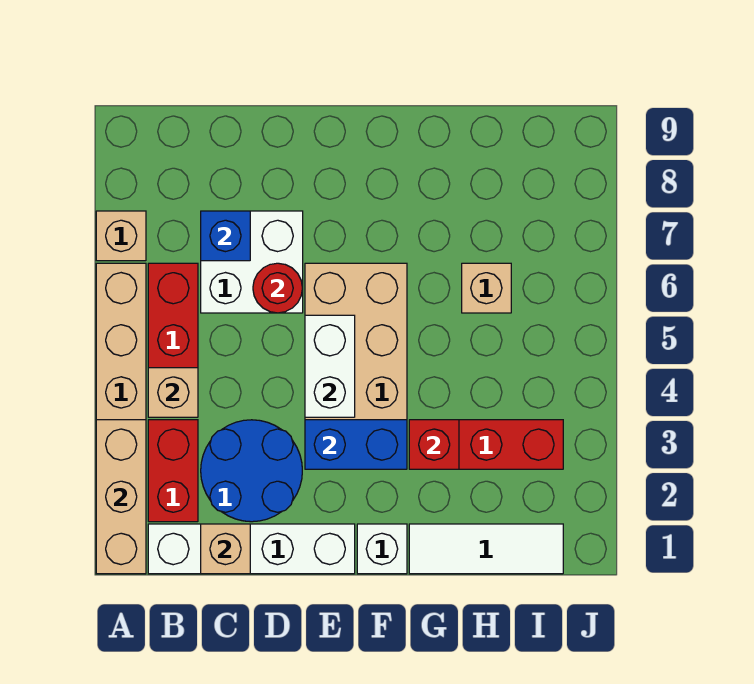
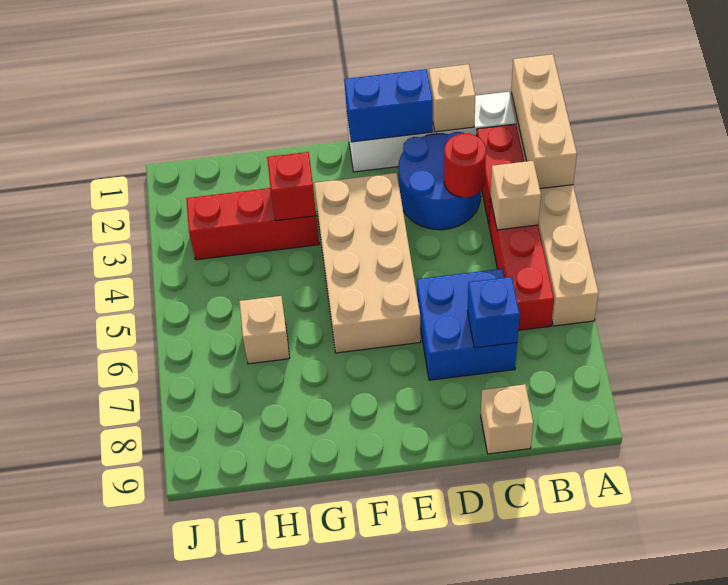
tan 1x1 brick [96,211,146,261] -> tan 1x1 brick moved to [481,384,533,454]
white 2x2 brick [201,211,303,313] -> blue 2x2 brick [417,269,517,380]
red 1x1 round brick [253,263,302,313] -> red 1x1 round brick moved to [444,134,486,197]
blue 1x2 brick [305,420,407,469] -> blue 1x2 brick moved to [344,69,433,142]
white 1x2 brick [305,315,355,417] -> none
white 1x1 brick [357,524,407,574] -> none
white 1x3 tile [409,524,563,574] -> none

